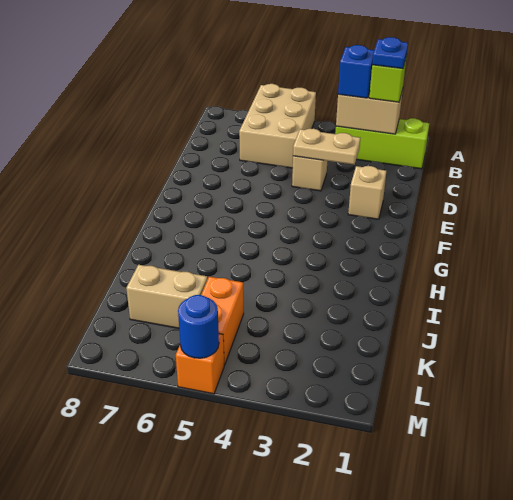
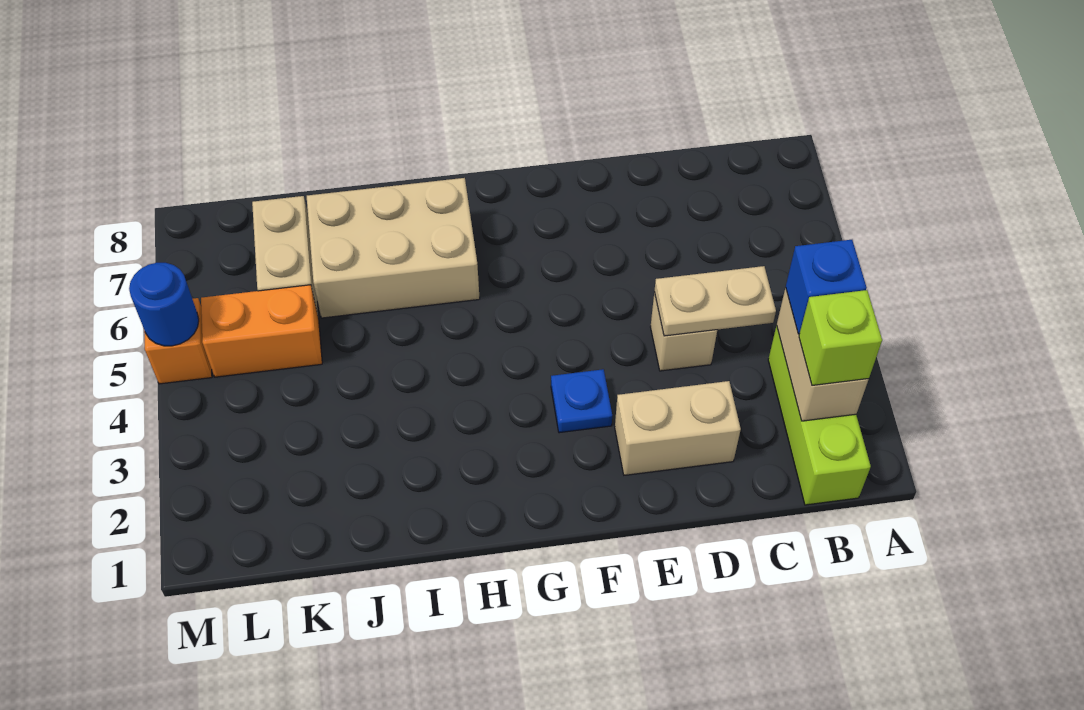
tan 2x3 brick [239,84,316,168] -> tan 2x3 brick moved to [307,178,480,318]
blue 1x1 plate [372,37,408,69] -> blue 1x1 plate moved to [551,369,612,433]
tan 1x2 plate [293,129,360,165] -> tan 1x2 plate turned to [654,266,776,336]
tan 1x1 brick [348,166,386,219] -> tan 1x2 brick [615,381,741,475]

